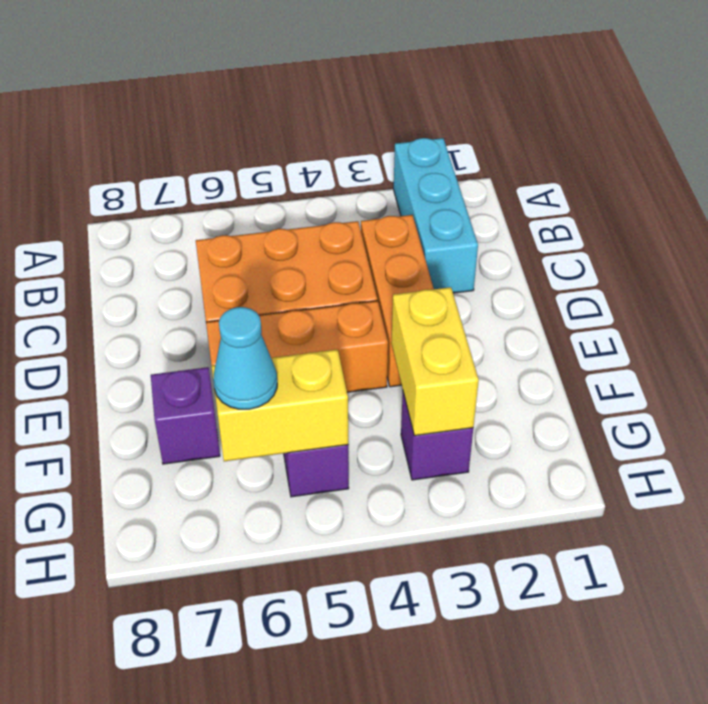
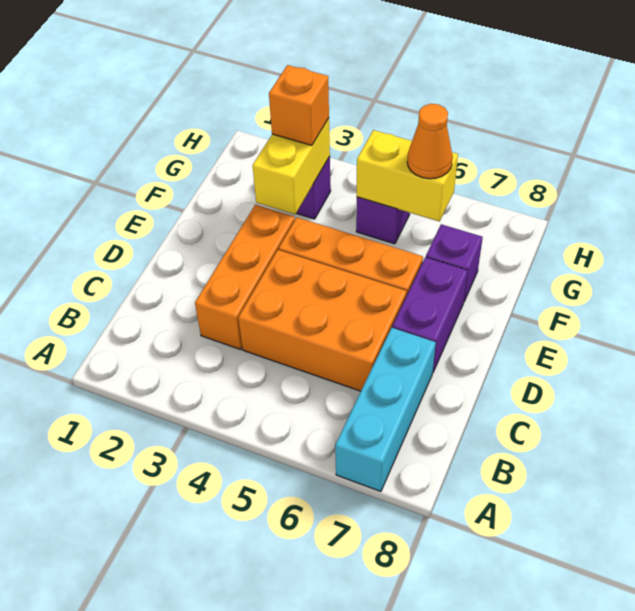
cyan 1x3 brick [394,138,478,293] -> cyan 1x3 brick moved to [335,328,436,492]
none -> purple 1x2 brick [392,257,468,372]
none -> orange 1x1 brick [269,65,329,145]
cyan 1x1 cone [213,307,277,409] -> orange 1x1 cone [407,104,453,179]

